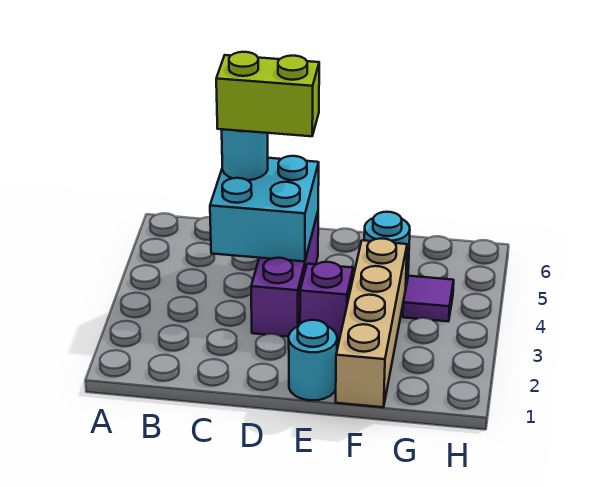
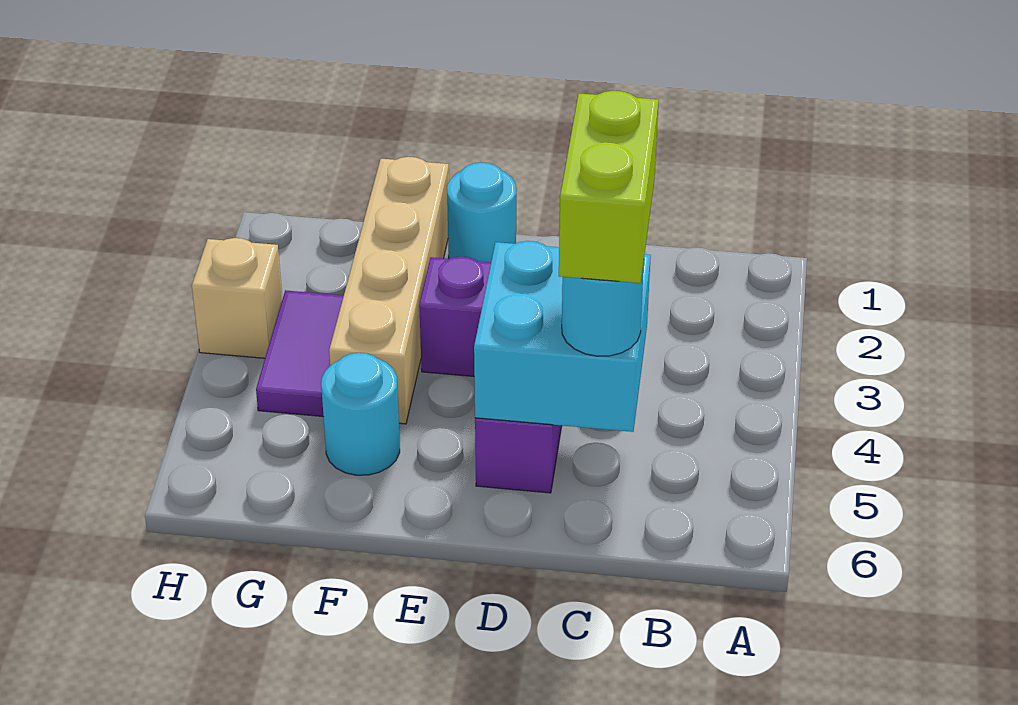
lime 1x2 brick [216,52,319,136] -> lime 1x2 brick turned to [559,91,659,283]
purple 1x1 tile [403,276,454,321] -> purple 1x2 tile [256,290,344,416]
none -> tan 1x1 brick [192,238,282,358]

